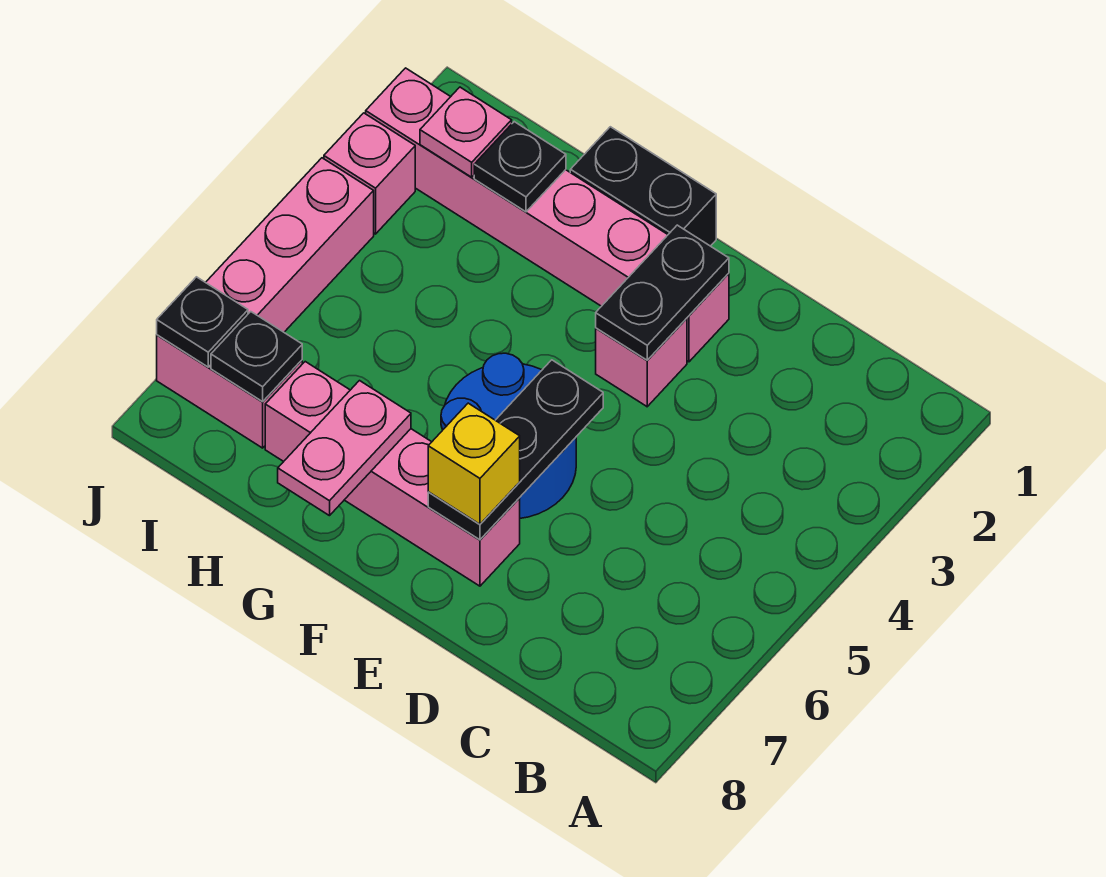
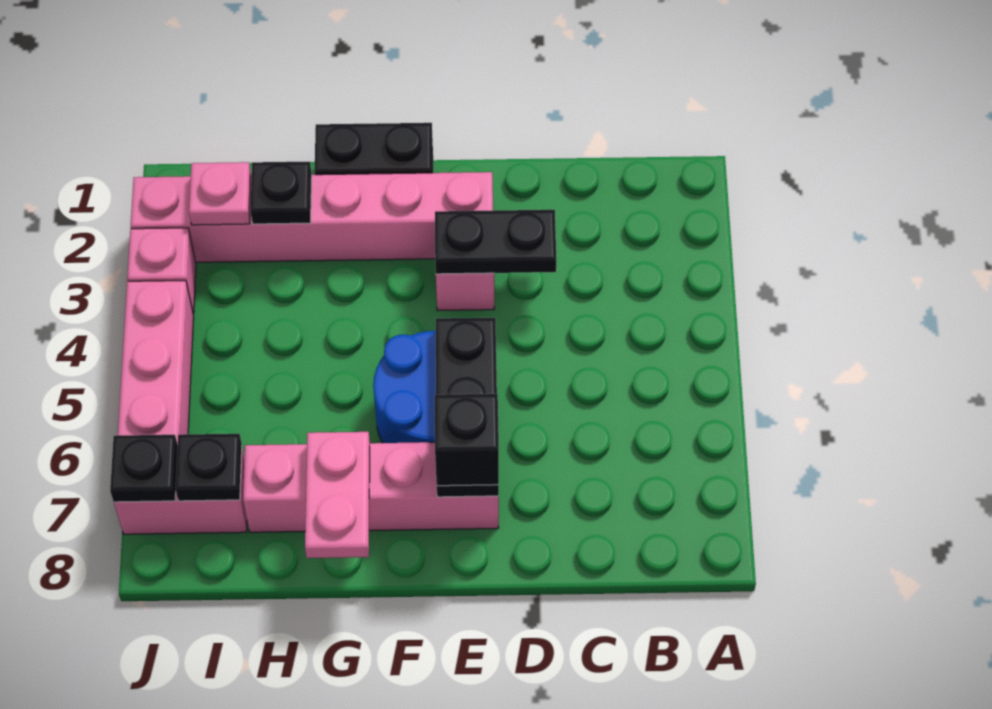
black 1x2 plate [596,225,729,360] -> black 1x2 plate turned to [435,210,556,274]
yellow 1x1 brick [428,403,520,524] -> black 1x1 brick [435,394,499,486]

